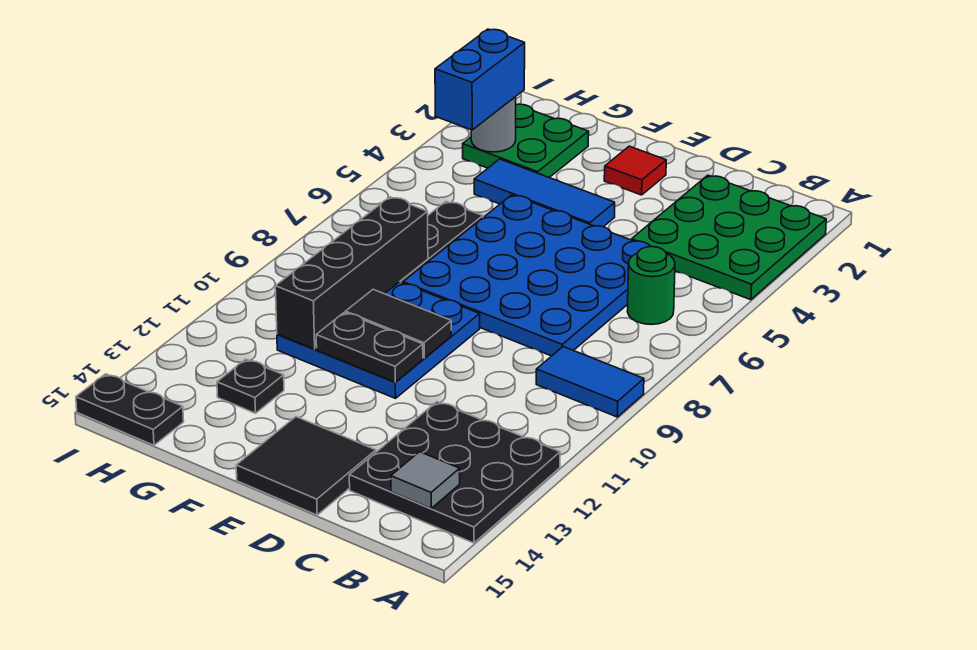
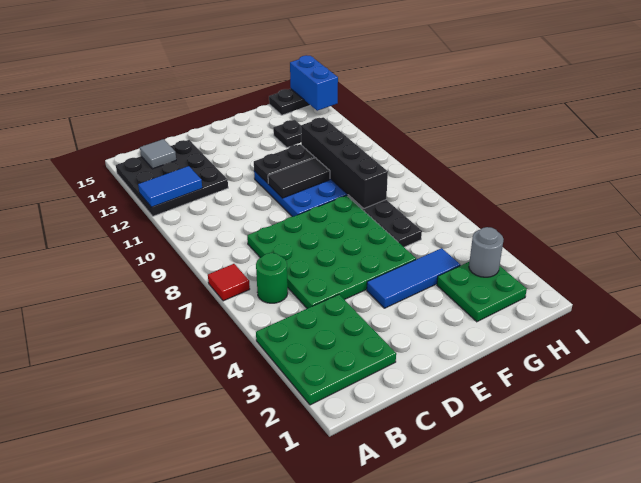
blue 1x2 tile [536,347,644,417] -> blue 1x2 tile moved to [138,166,202,207]
blue 4x4 plate [403,195,650,356] -> green 4x4 plate [247,195,416,308]
black 2x2 tile [236,417,376,515] -> none
red 1x1 tile [604,146,666,195] -> red 1x1 tile moved to [208,264,250,301]
blue 1x2 brick [435,29,525,130] -> blue 1x2 brick moved to [290,55,338,111]

